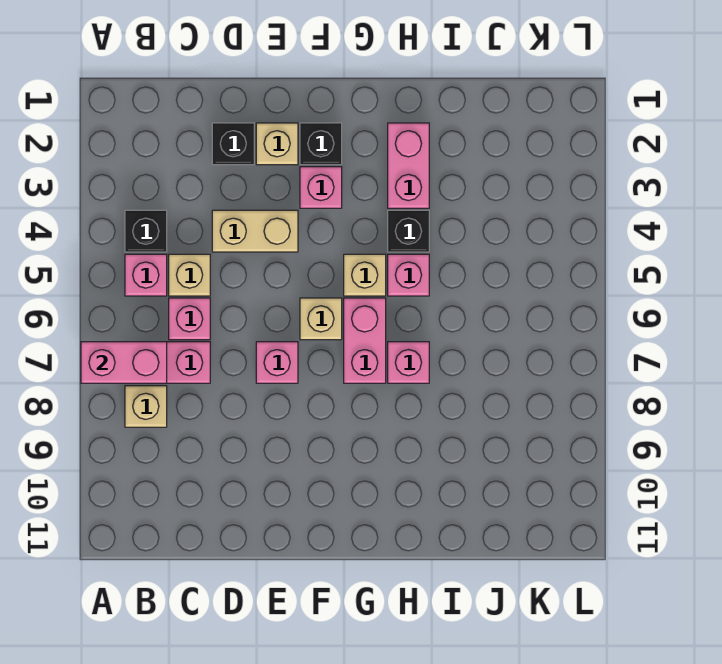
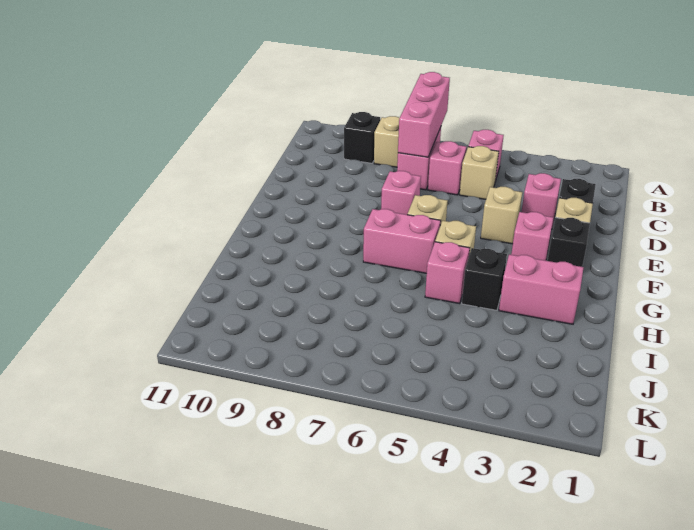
pink 1x2 brick [81,342,167,383] -> pink 1x3 brick [398,72,450,157]
black 1x1 brick [125,210,167,252] -> black 1x1 brick moved to [344,112,380,163]
tan 1x2 brick [212,210,298,252] -> tan 1x1 brick [481,187,522,244]
pink 1x1 brick [388,342,429,383] -> pink 1x1 brick moved to [522,173,561,230]

